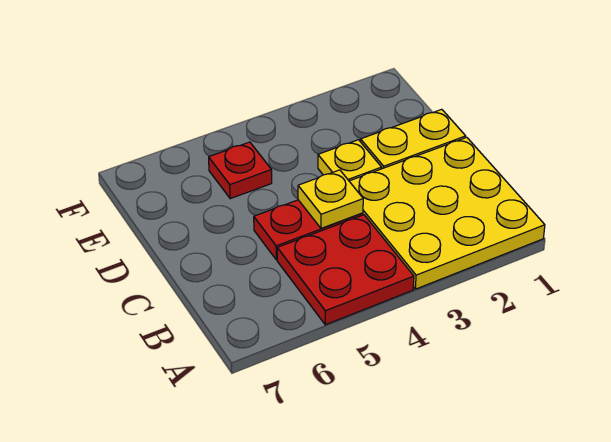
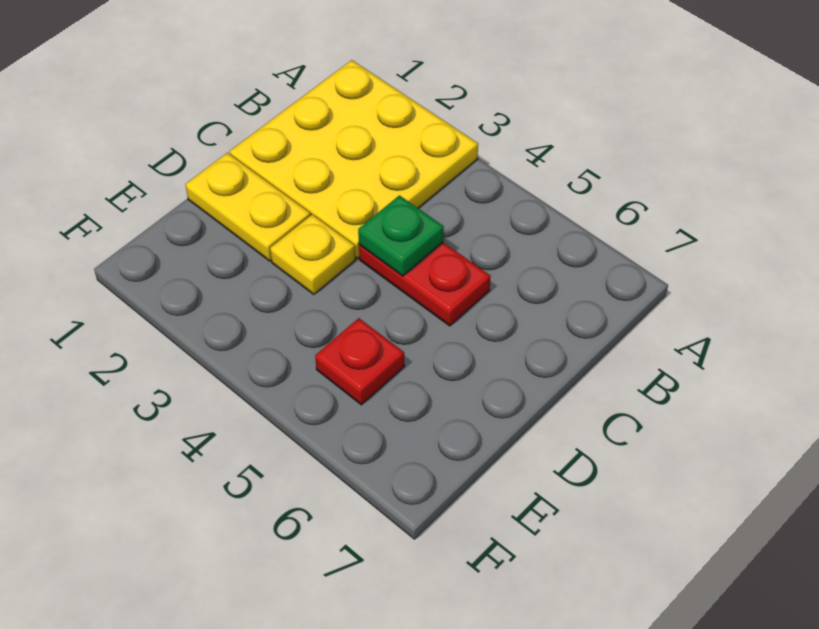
red 2x2 plate [277,215,414,325] -> none
yellow 1x1 plate [298,170,363,229] -> green 1x1 plate [358,195,444,276]

